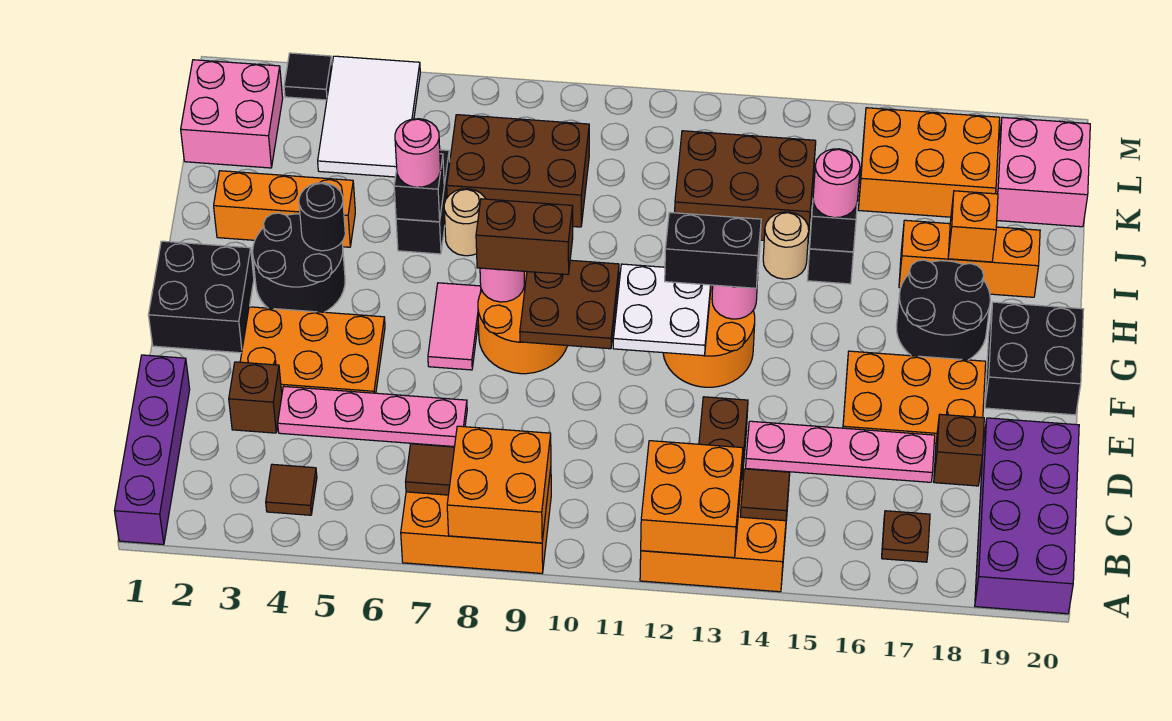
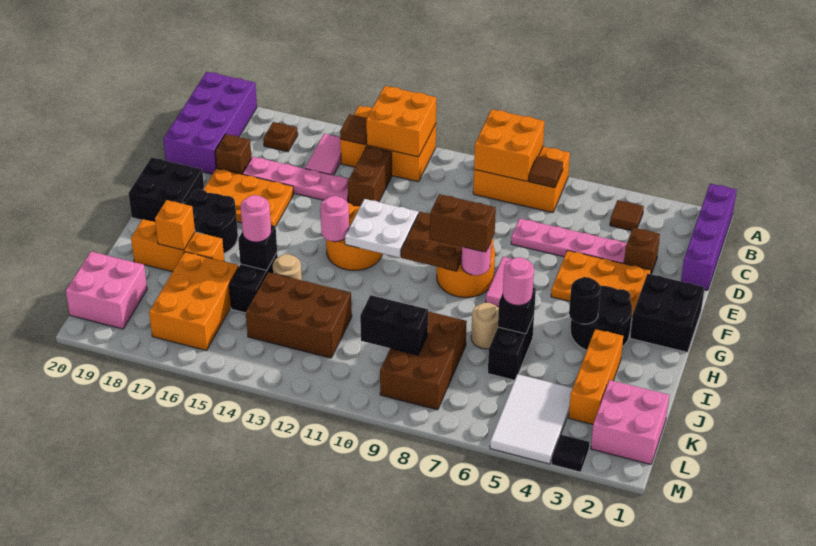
none -> pink 1x2 tile [305,134,341,175]
black 1x2 brick [665,212,761,288] -> black 1x2 brick moved to [360,295,428,355]
orange 1x3 brick [214,171,355,247] -> orange 1x3 brick turned to [569,329,623,424]
brown 2x3 brick [447,115,589,227] -> brown 2x3 brick turned to [380,311,467,410]
orange 2x3 brick [858,108,1000,217] -> orange 2x3 brick turned to [149,252,239,350]

